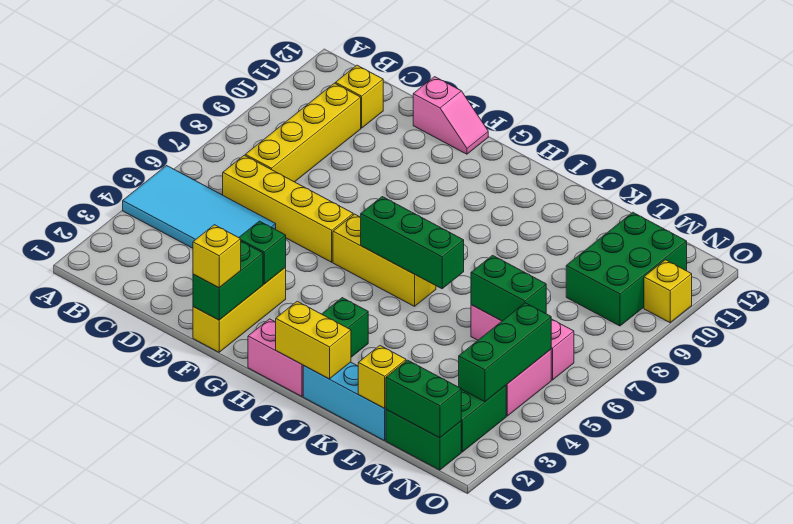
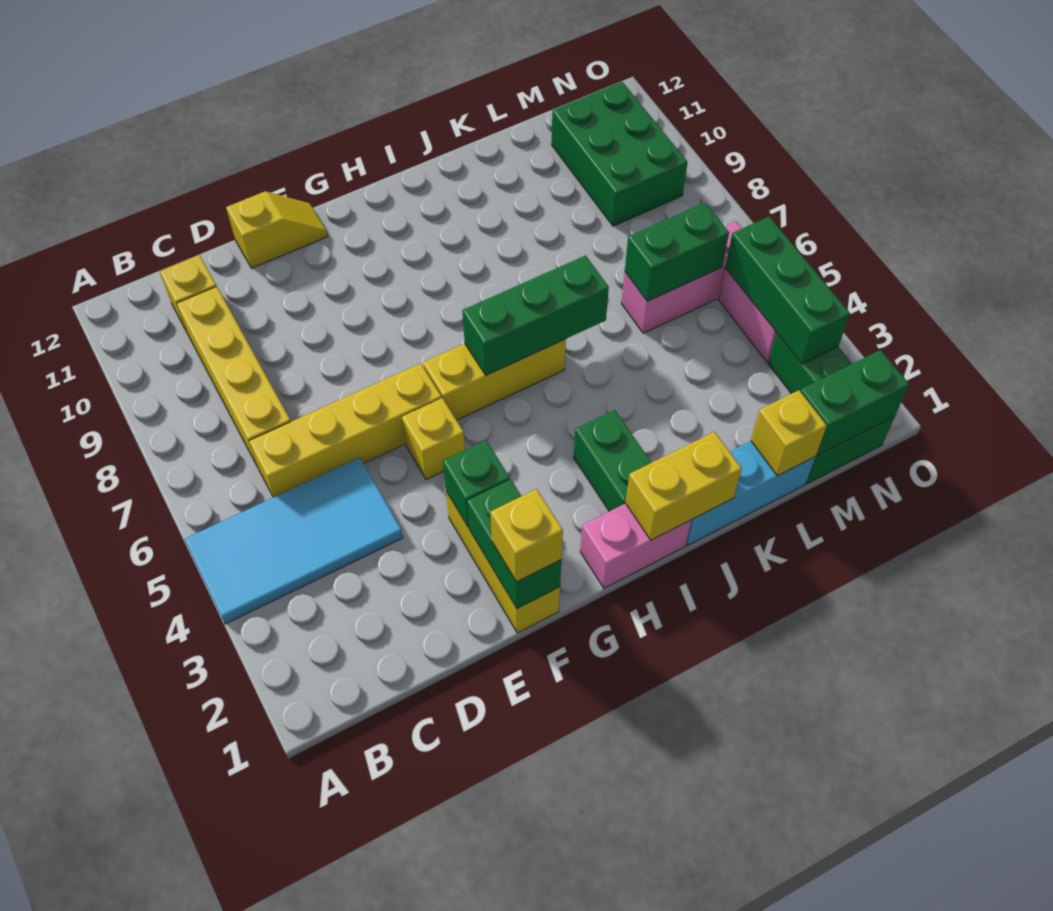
pink 1x2 slope [413,77,488,154] -> yellow 1x2 slope [226,191,328,268]
yellow 1x1 brick [644,260,692,323] -> yellow 1x1 brick moved to [402,398,465,480]

